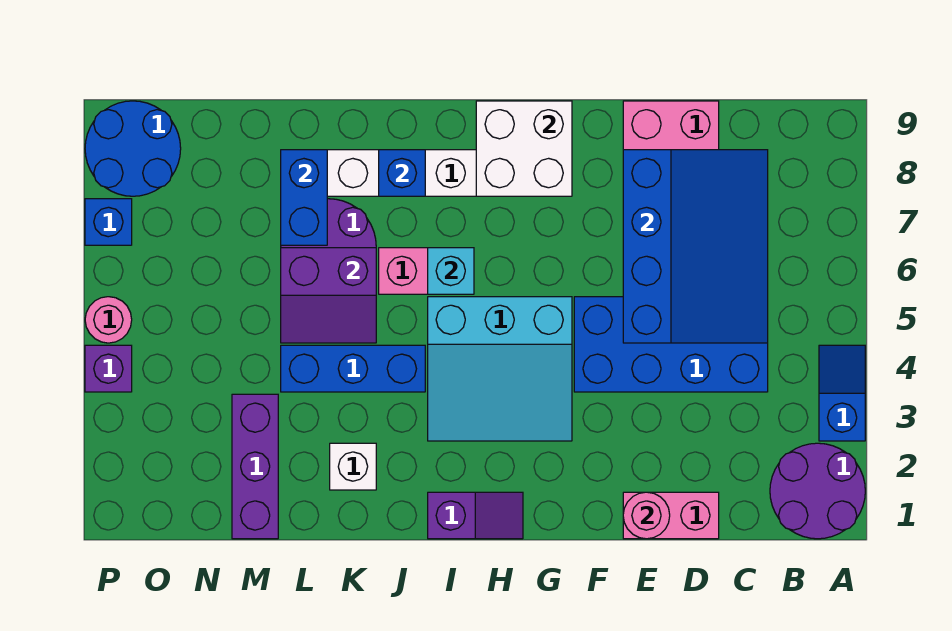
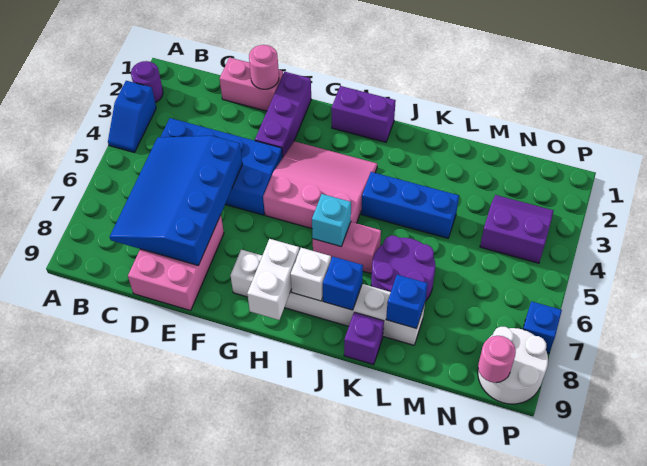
purple 2x2 round brick [770,443,865,539] -> purple 1x1 round brick [131,61,163,103]
cyan 3x3 slope [428,297,572,441] -> pink 3x3 slope [263,141,377,229]
white 2x2 brick [476,101,572,196] -> white 1x2 brick [247,239,299,320]
purple 1x2 slope [428,492,523,539] -> purple 1x2 brick [331,86,396,142]
white 1x1 brick [330,443,376,490] -> white 1x1 brick moved to [291,248,331,301]
purple 2x2 slope [281,248,376,343] -> purple 2x2 slope moved to [480,195,553,263]
blue 1x2 brick [281,150,327,245] -> blue 1x1 brick [386,275,428,329]
purple 1x3 brick [232,394,278,539] -> purple 1x3 brick moved to [255,72,311,158]
blue 2x2 round brick [85,101,181,196] -> white 2x2 round brick [478,327,548,404]
purple 1x1 brick [85,345,132,392] -> purple 1x1 brick moved to [344,312,384,365]
pink 1x1 round brick [85,297,132,343] -> pink 1x1 round brick moved to [478,336,516,383]

